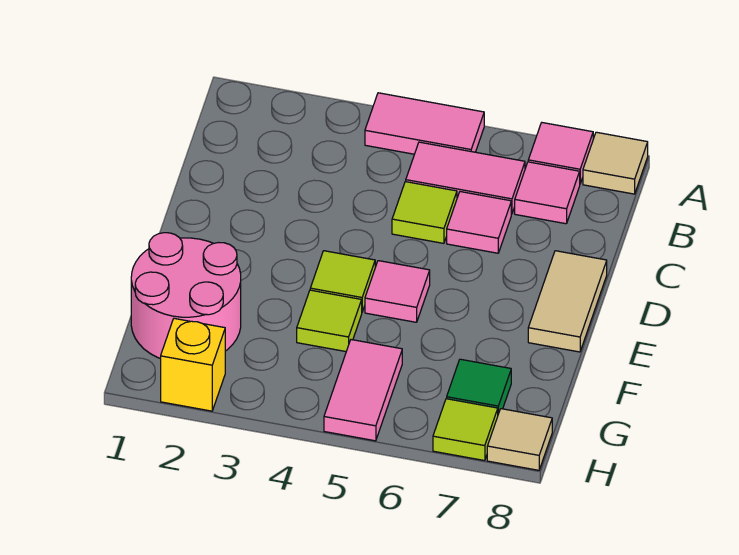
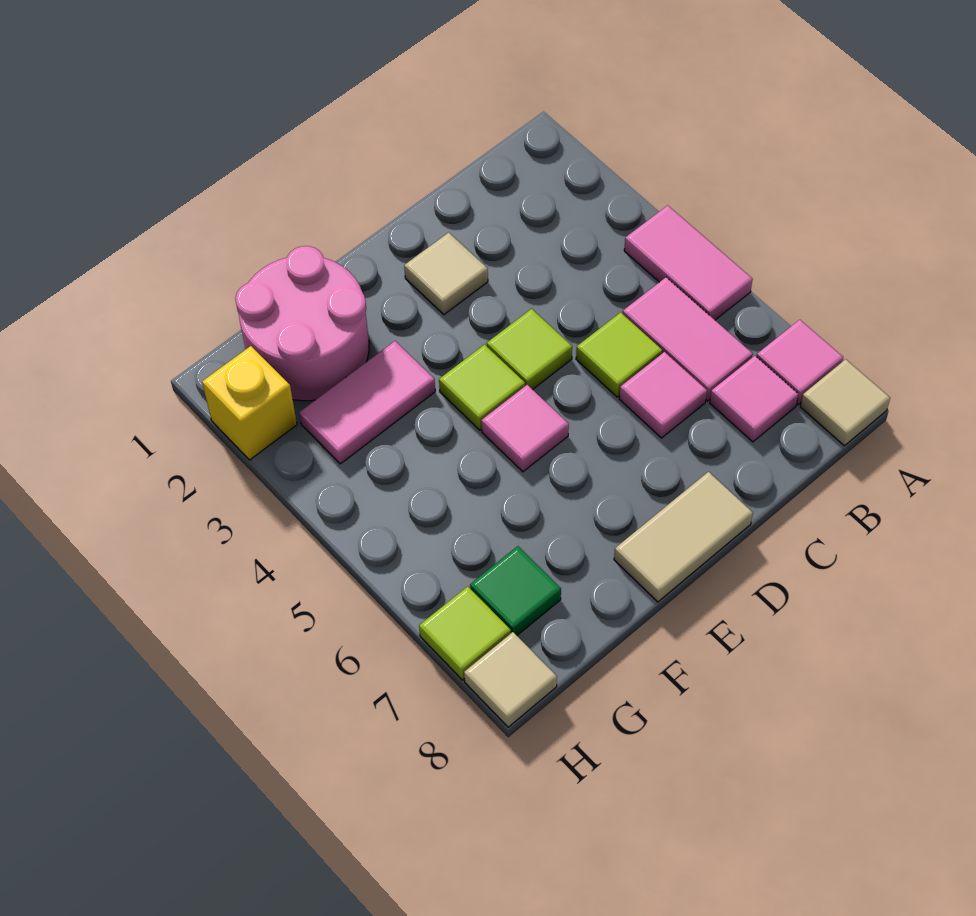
none -> tan 1x1 tile [404,232,488,315]
lime 1x1 tile [297,290,362,352] -> lime 1x1 tile moved to [487,309,572,390]
pink 1x2 tile [324,340,402,441] -> pink 1x2 tile moved to [299,341,435,464]

